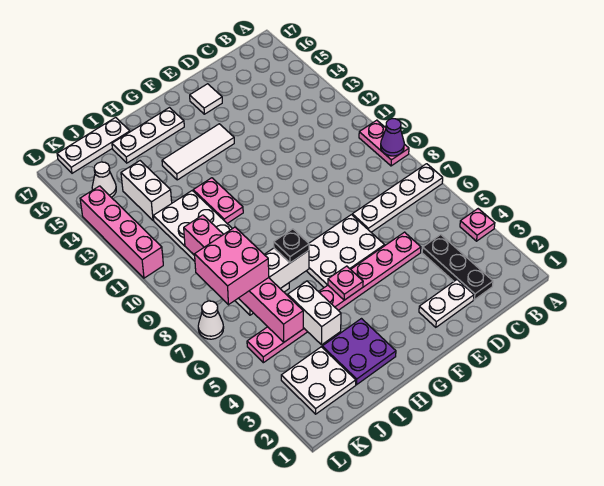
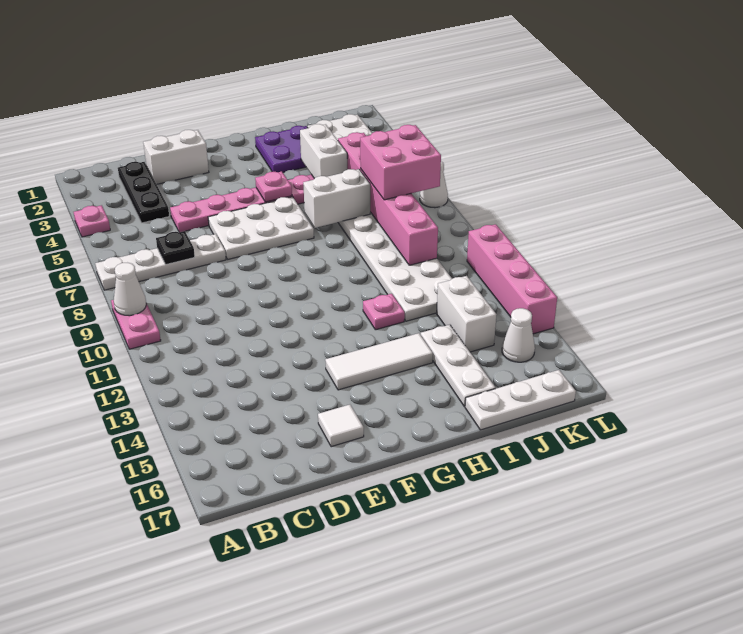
purple 1x1 cone [381,119,404,156] -> white 1x1 cone [114,263,146,316]
white 1x2 plate [419,280,474,327] -> white 1x2 brick [143,130,209,184]
white 1x3 plate [112,108,184,163] -> white 1x3 plate turned to [421,325,495,406]
black 1x1 plate [274,229,309,263] -> black 1x1 plate moved to [156,231,195,265]
pink 1x2 plate [193,178,243,223] -> pink 1x1 plate [363,294,405,330]

